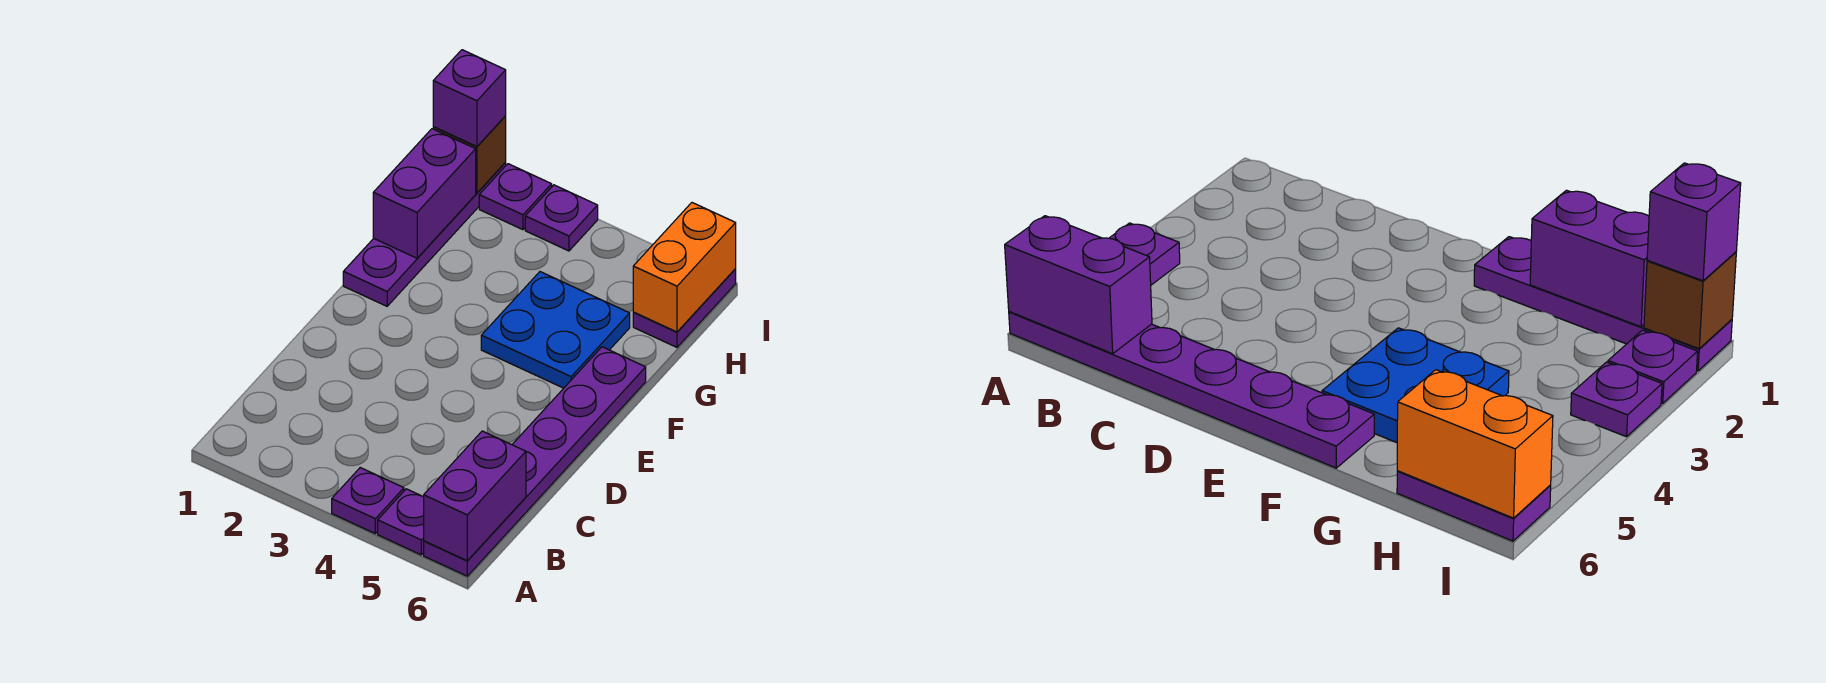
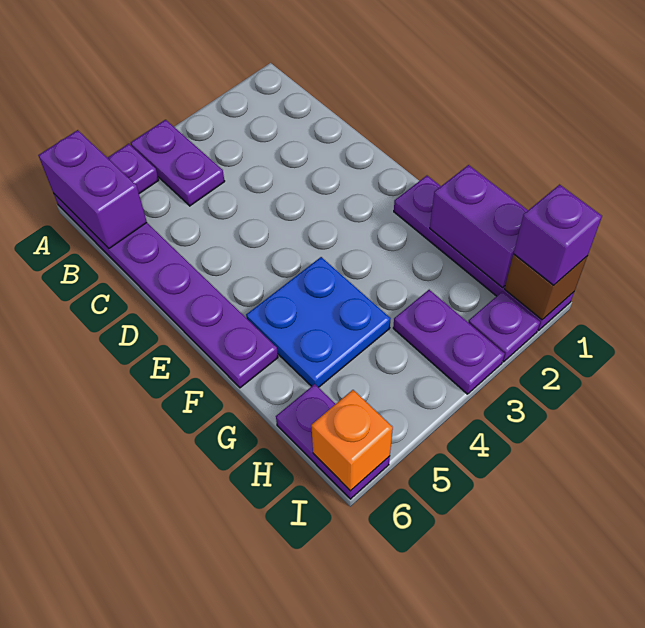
purple 1x1 plate [332,468,404,533] -> purple 1x2 plate [131,120,225,206]
orange 1x2 brick [633,203,736,332] -> orange 1x1 brick [311,390,393,491]
purple 1x1 plate [525,185,598,251] -> purple 1x2 plate [393,290,505,394]

